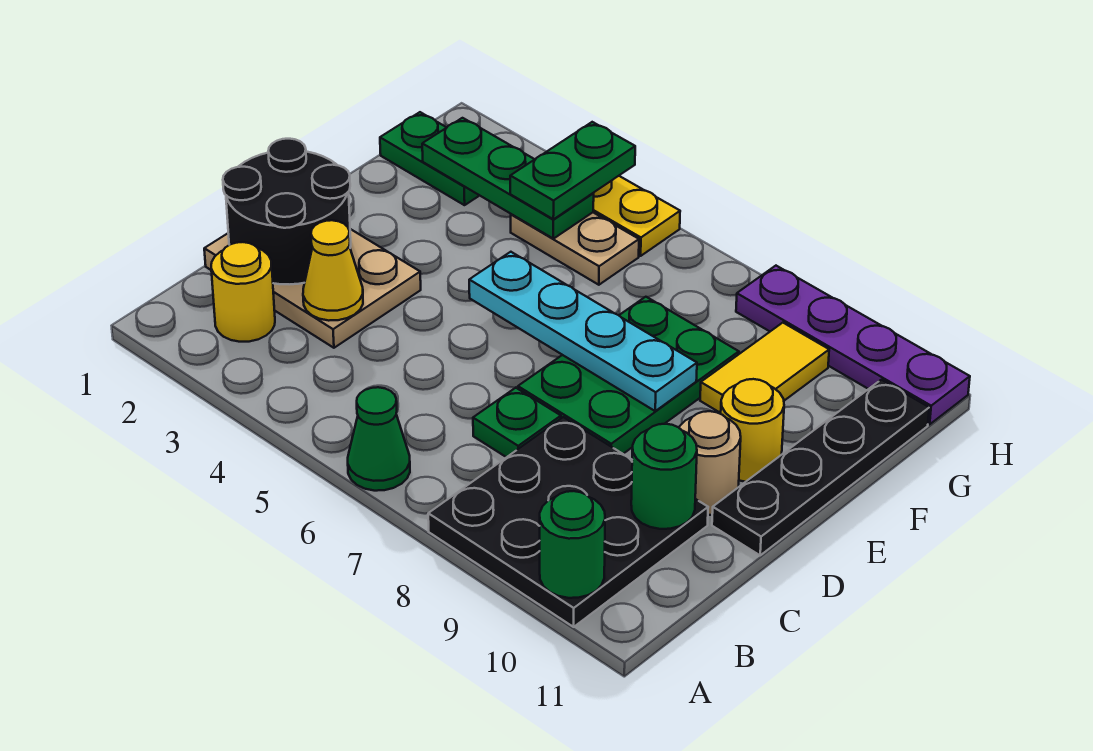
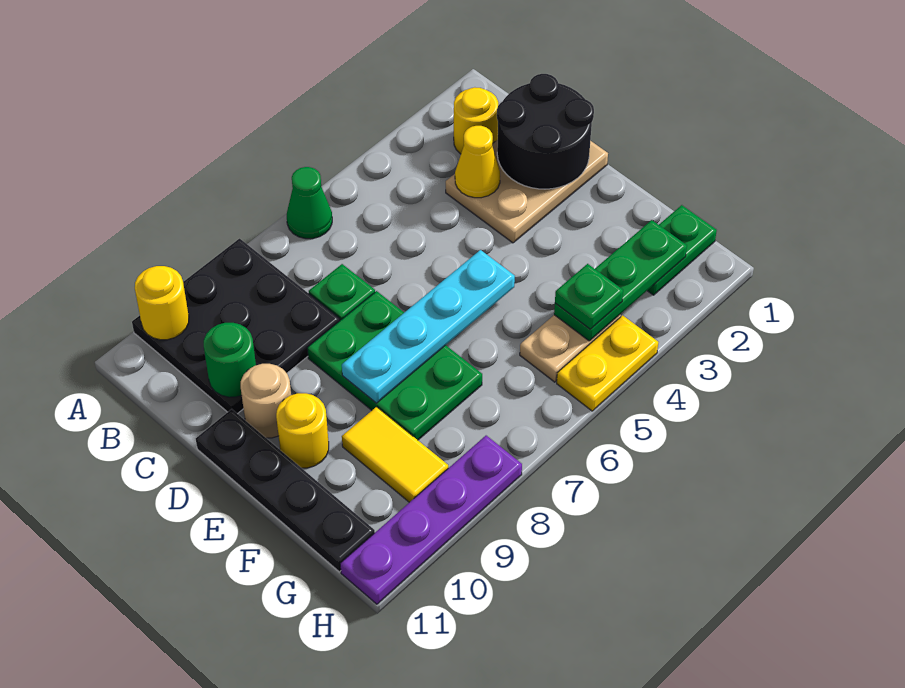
green 1x1 round brick [540,491,605,598] -> yellow 1x1 round brick [135,266,189,340]
green 1x2 plate [510,122,635,219] -> green 1x1 plate [555,264,623,329]

